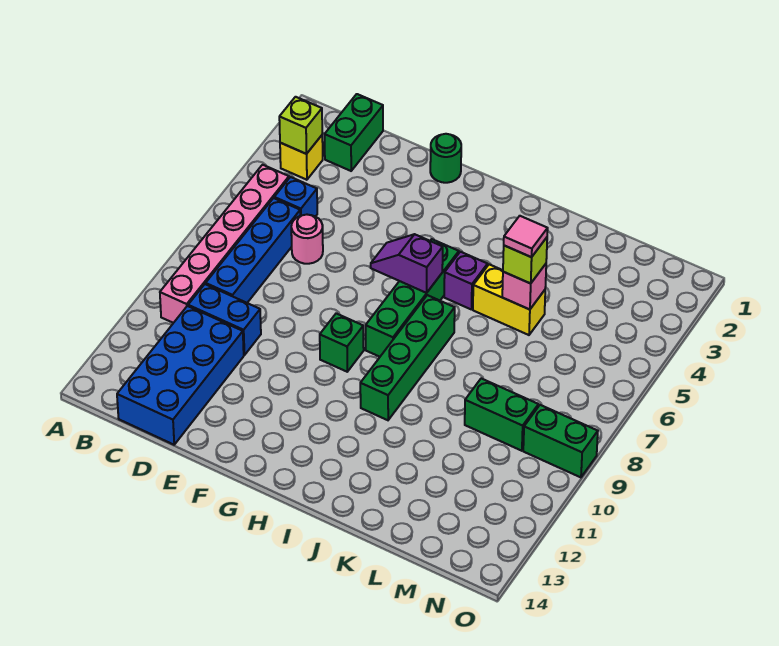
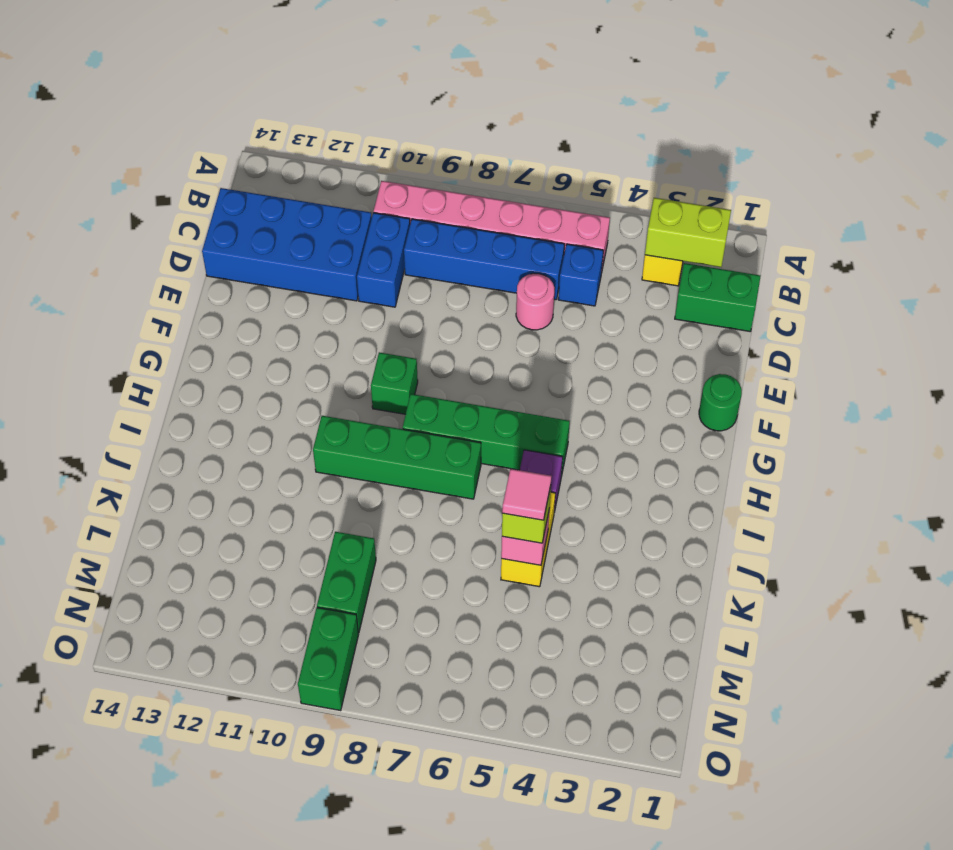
lime 1x1 brick [279,97,322,154] -> lime 1x2 brick [645,198,731,267]
purple 1x2 slope [371,234,443,293] -> none

